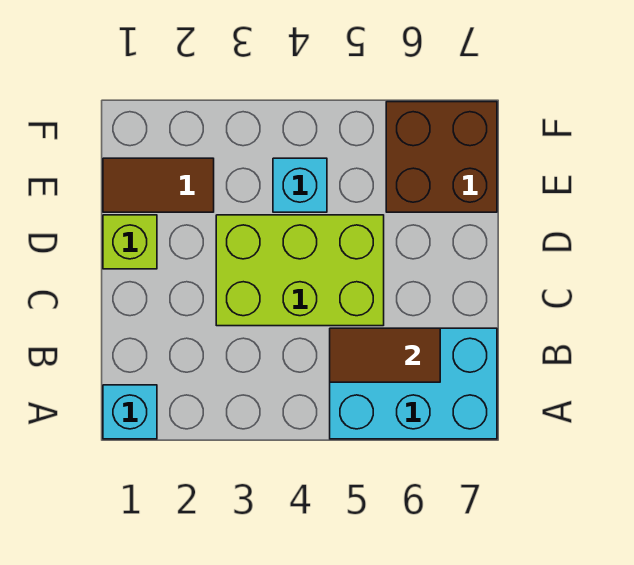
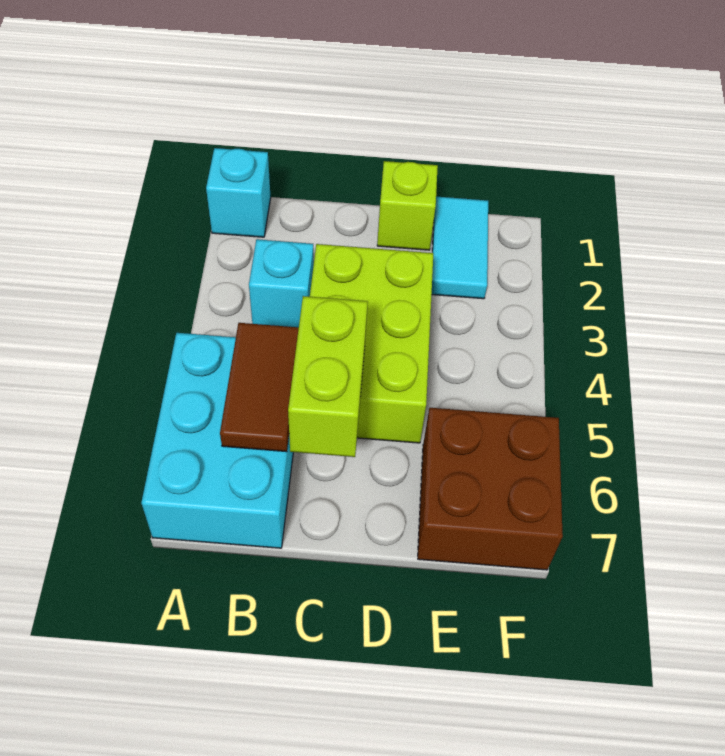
none -> lime 1x2 brick [288,296,368,457]
brown 1x2 tile [103,158,214,212] -> cyan 1x2 tile [432,197,488,299]
cyan 1x1 brick [273,158,327,212] -> cyan 1x1 brick moved to [249,239,314,327]

